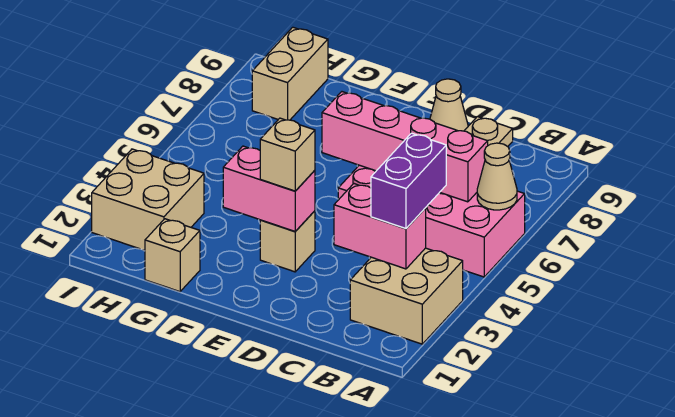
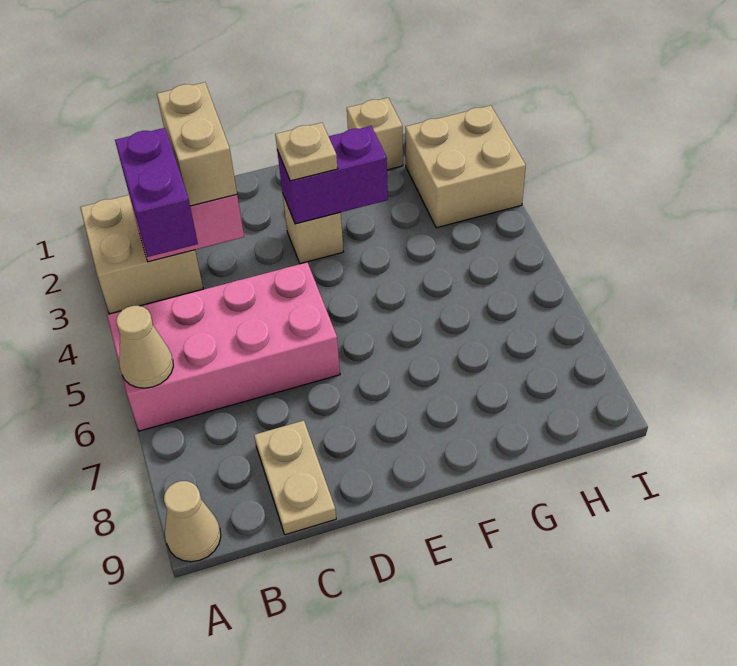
pink 1x4 brick [322,92,488,202] -> none
tan 1x1 cone [430,79,468,131] -> tan 1x1 cone moved to [164,481,221,562]
pink 1x2 brick [223,146,315,231] -> purple 1x2 brick [277,126,388,224]
tan 1x1 brick [260,118,315,191] -> tan 1x1 plate [275,123,338,181]
tan 1x2 brick [252,27,328,120] -> tan 1x2 brick moved to [157,82,237,206]

